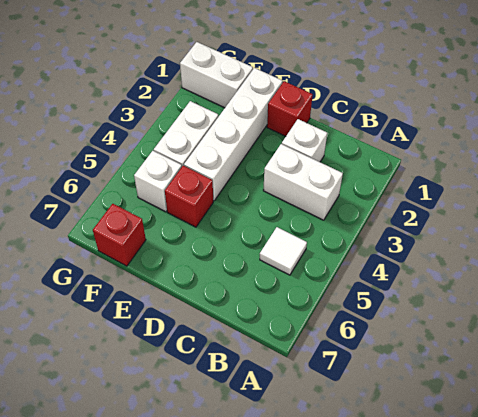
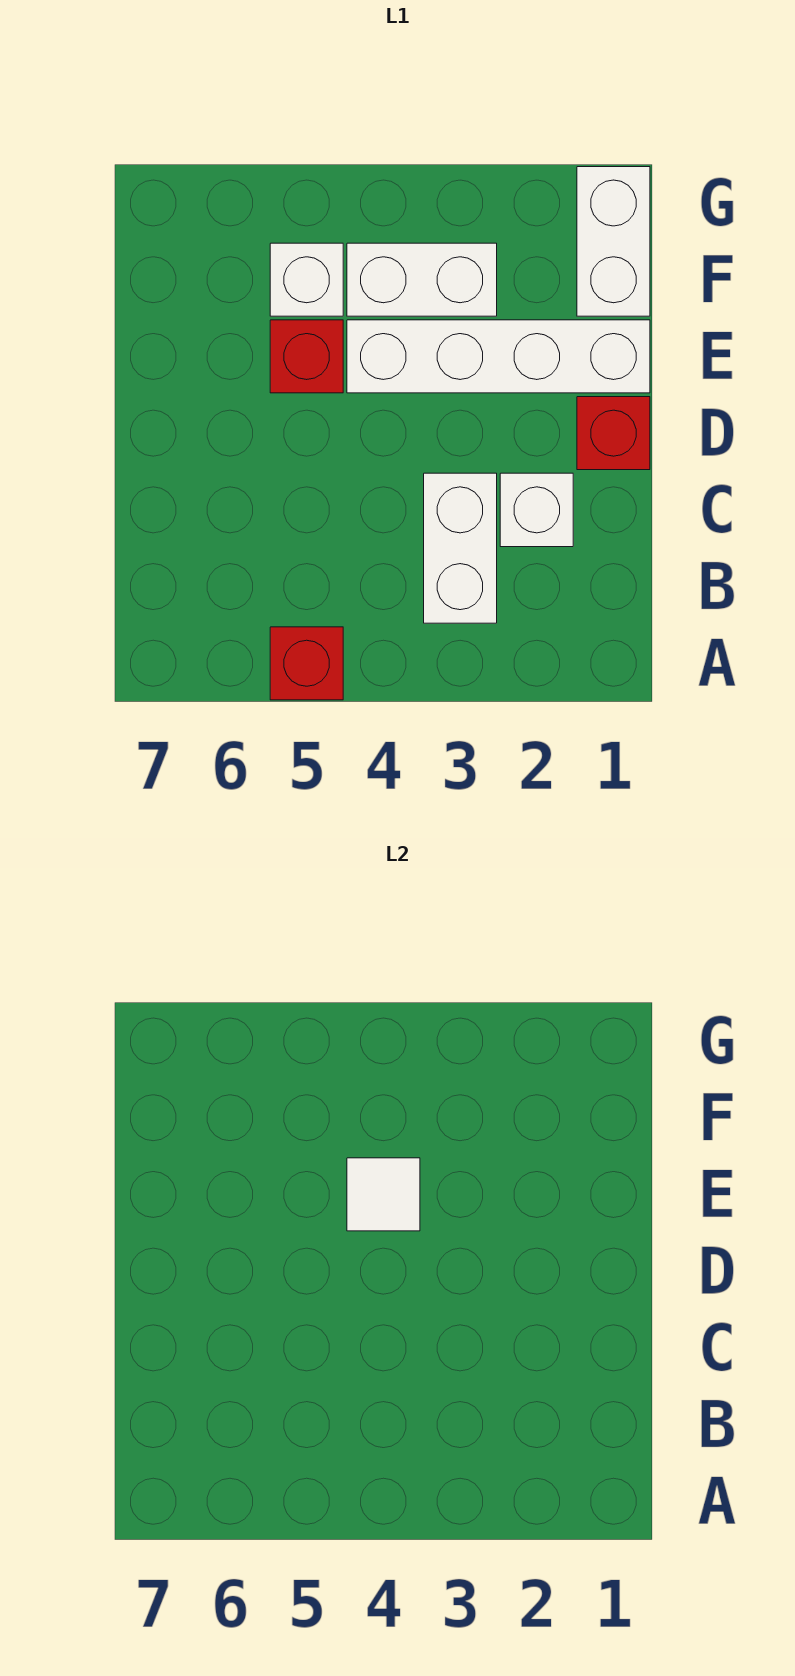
white 1x1 tile [260,227,307,275] -> white 1x1 tile moved to [347,1158,420,1231]
red 1x1 brick [93,204,146,266] -> red 1x1 brick moved to [270,627,343,700]

